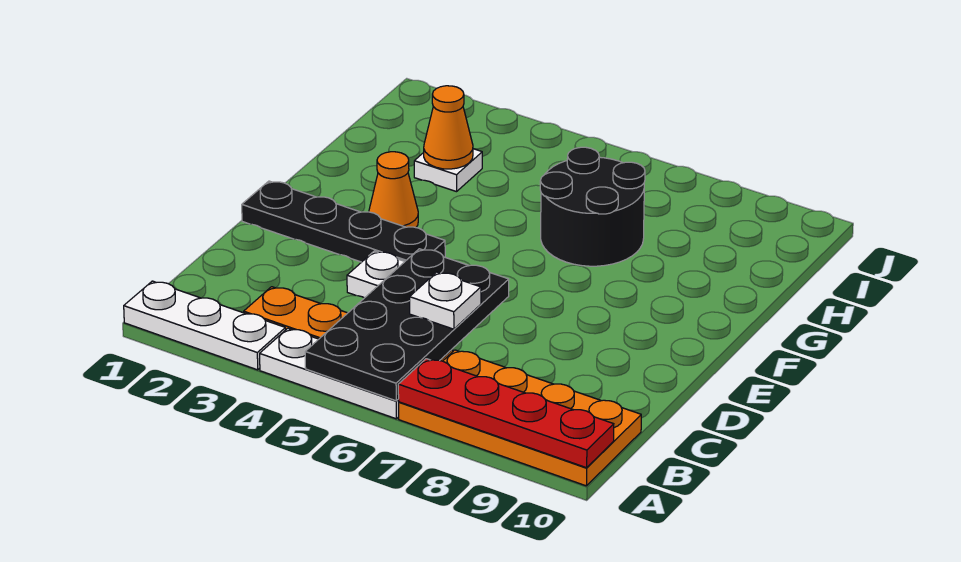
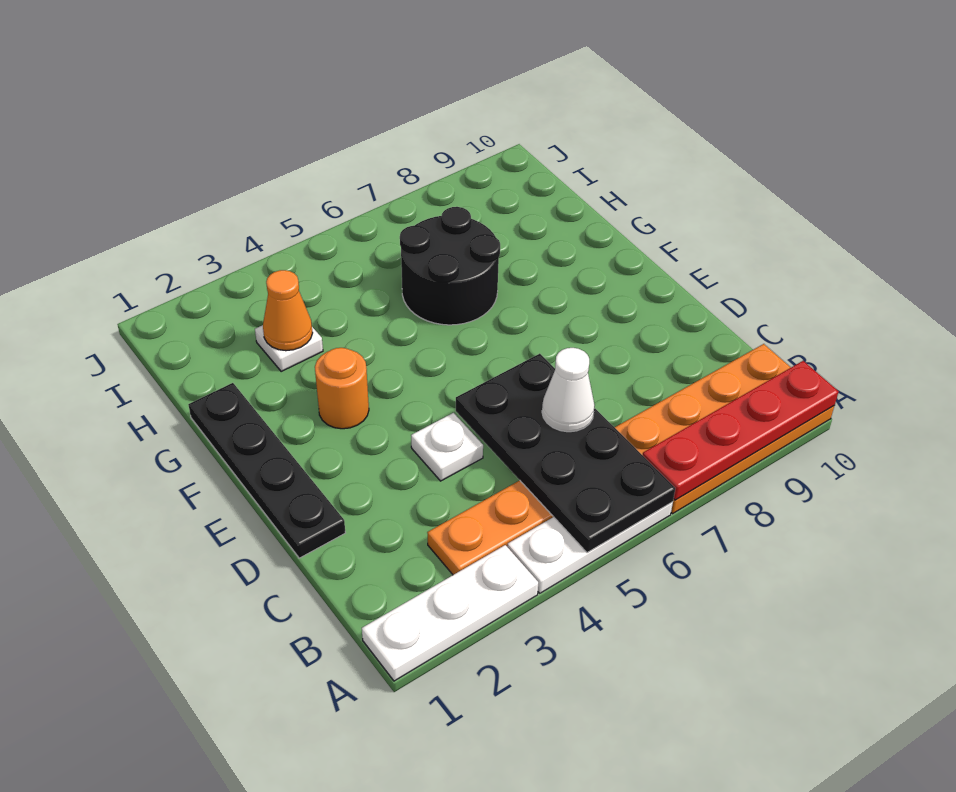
white 1x1 plate [410,272,481,329] -> white 1x1 cone [542,348,595,432]
black 1x4 plate [242,181,445,262] -> black 1x4 plate turned to [188,383,345,558]
orange 1x1 cone [369,152,418,228] -> orange 1x1 round brick [315,348,369,429]

